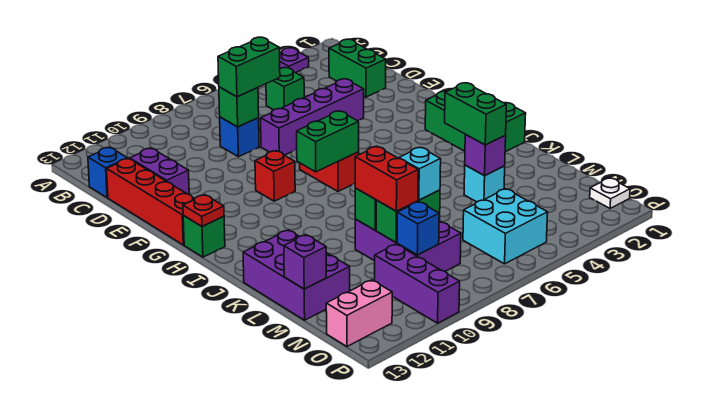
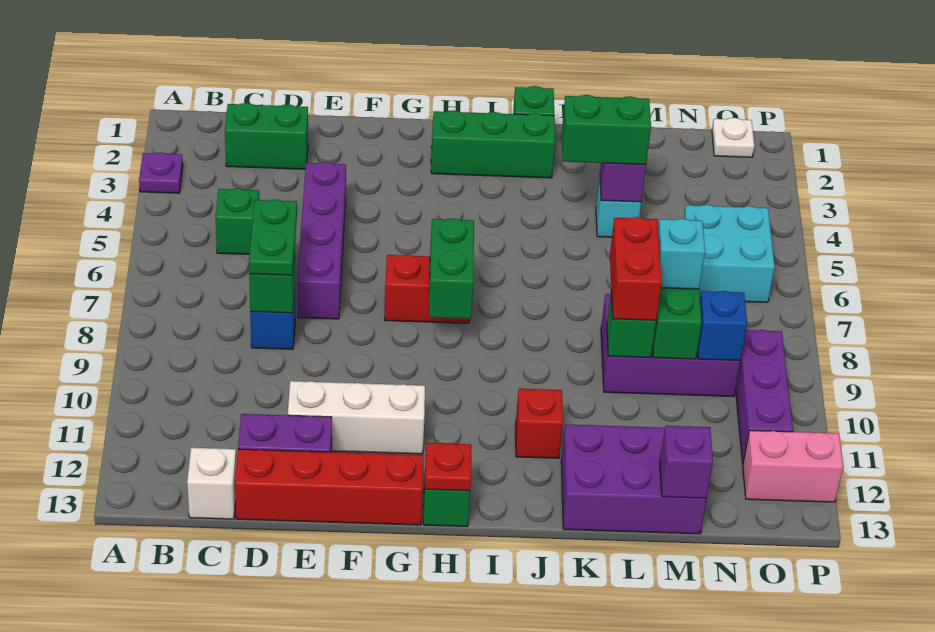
blue 1x1 brick [88,147,128,198] -> white 1x1 brick [187,448,236,519]
green 1x2 brick [218,37,280,97] -> green 1x2 plate [249,199,297,275]
none -> white 1x3 brick [288,381,425,454]
red 1x1 brick [255,151,295,201] -> red 1x1 brick moved to [516,389,563,458]
red 1x2 brick [355,146,418,211] -> red 1x2 brick turned to [610,217,662,320]
purple 1x3 brick [375,244,460,323] -> purple 1x3 brick turned to [736,330,793,463]
pink 1x2 brick [326,280,392,346] -> pink 1x2 brick turned to [743,430,843,502]

